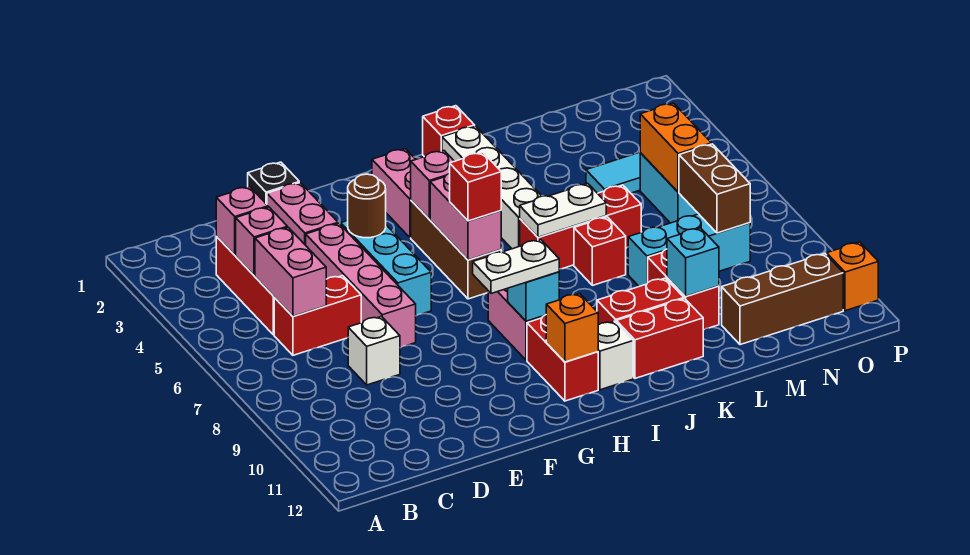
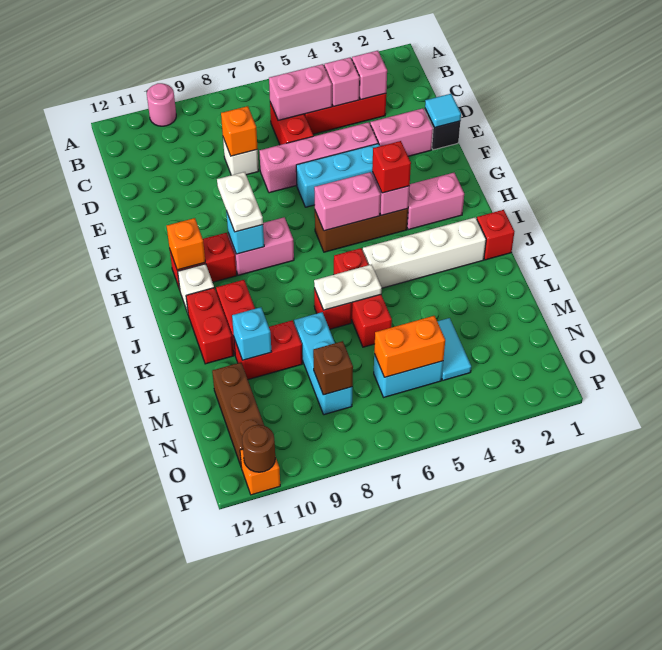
none -> pink 1x1 round brick [147,83,176,126]
none -> orange 1x1 brick [221,106,258,156]
none -> cyan 1x1 tile [425,94,461,127]
brown 1x1 round brick [348,174,386,238] -> brown 1x1 round brick moved to [242,425,275,472]
red 1x1 brick [450,152,501,221] -> red 1x1 brick moved to [372,141,411,193]
white 1x2 plate [520,184,606,237] -> white 1x2 plate turned to [314,265,382,310]
brown 1x2 brick [679,144,750,233] -> brown 1x1 brick [313,341,353,395]

